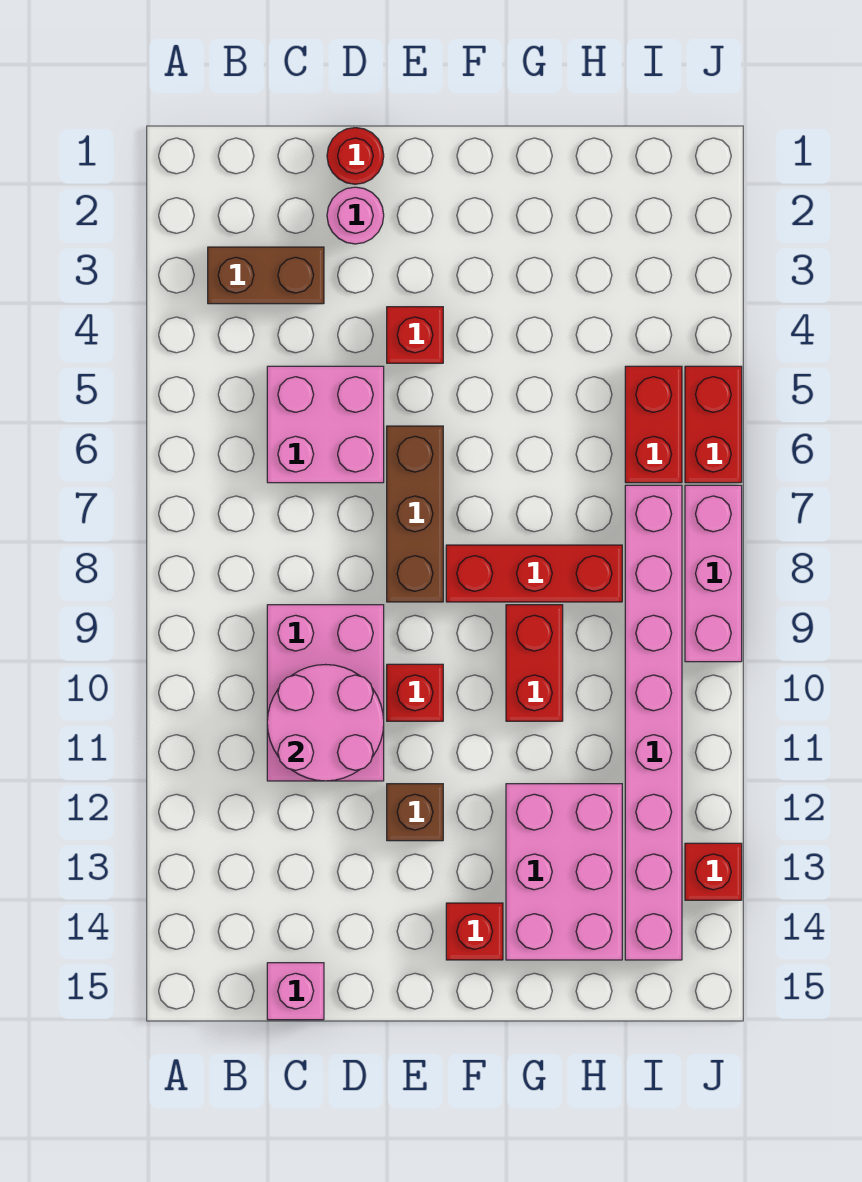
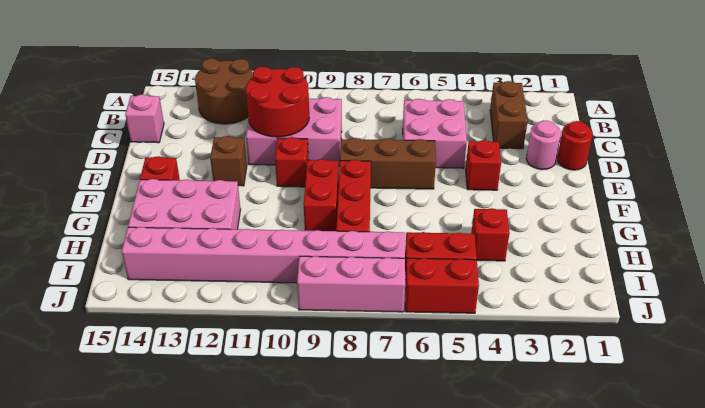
none -> brown 2x2 round brick [195,58,253,124]
pink 2x2 round brick [267,665,384,781] -> red 2x2 round brick [246,67,309,137]
red 1x2 brick [506,605,563,721] -> red 1x2 brick turned to [304,159,339,231]
red 1x1 brick [685,843,742,900] -> red 1x1 brick moved to [471,208,510,261]

